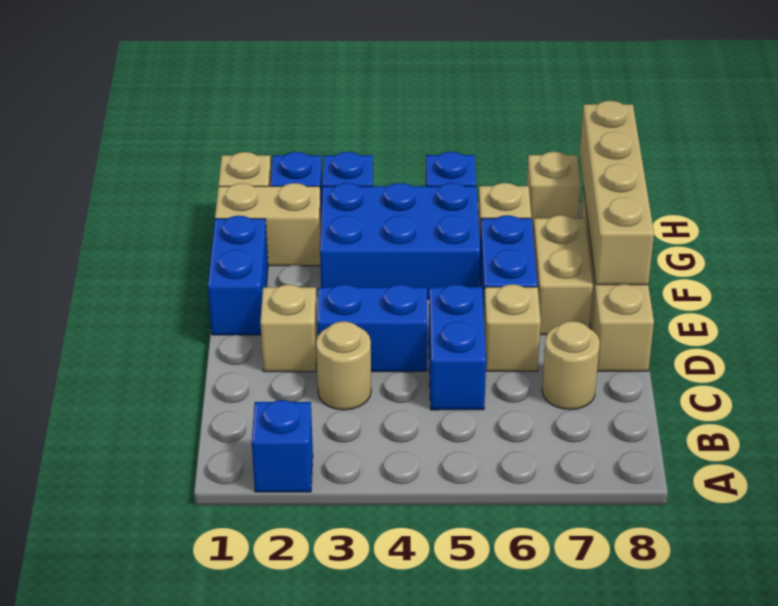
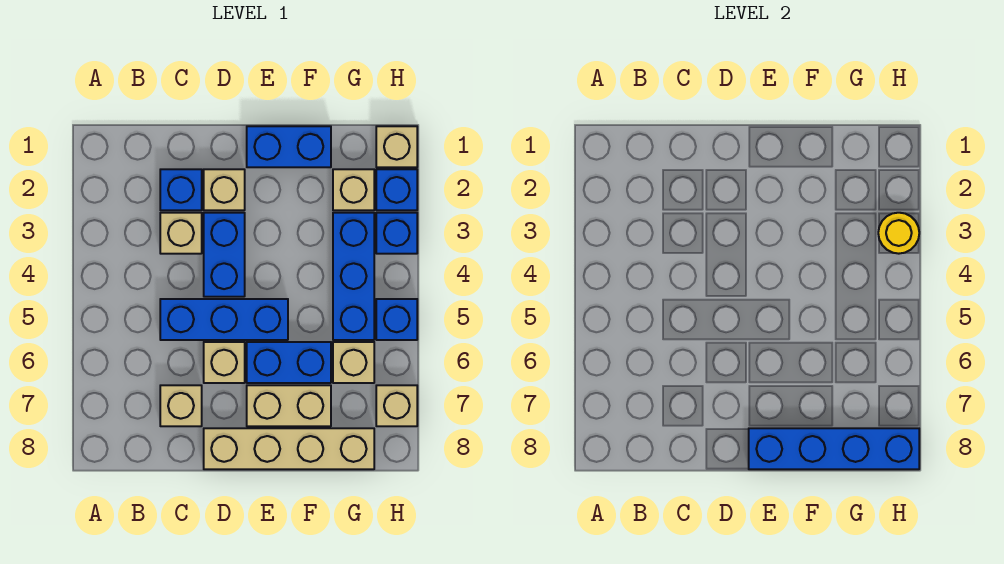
blue 1x1 brick [252,400,313,492] -> blue 1x1 brick moved to [160,169,202,210]
tan 1x1 round brick [316,321,371,410] -> tan 1x1 brick [160,213,202,254]
blue 1x2 brick [429,284,486,410] -> blue 1x3 brick [160,299,288,340]
tan 1x1 round brick [542,321,600,410] -> tan 1x1 brick [160,385,202,426]
tan 1x4 brick [580,101,654,285] -> blue 1x4 brick [749,428,919,469]
blue 2x3 brick [320,183,480,299] -> blue 1x3 brick [333,213,374,340]
tan 1x2 brick [215,183,321,266] -> tan 1x1 brick [333,169,374,210]
none -> yellow 1x1 round brick [878,213,919,254]

